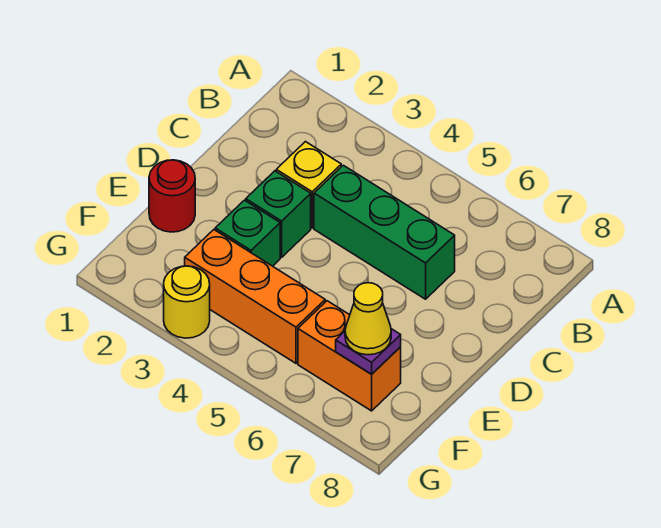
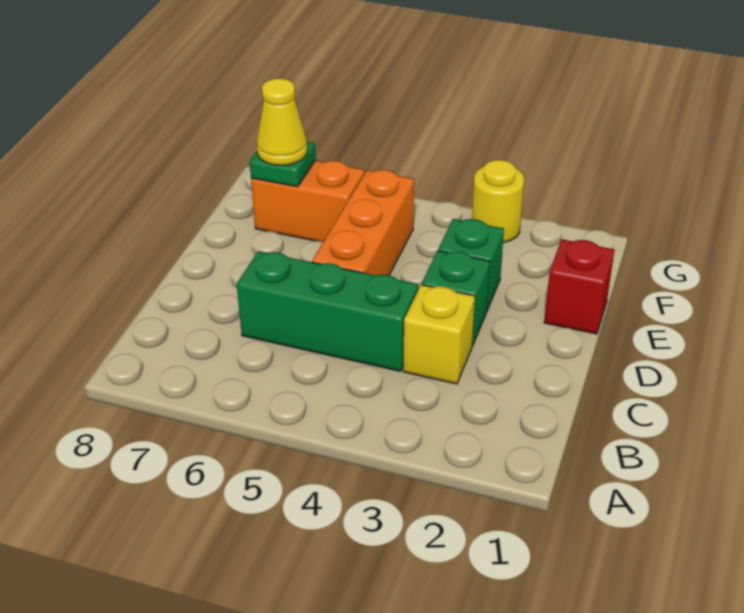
red 1x1 round brick [149,160,195,232] -> red 1x1 brick [544,239,614,334]
orange 1x3 brick [185,230,325,363] -> orange 1x3 brick turned to [312,170,414,275]
purple 1x1 plate [336,329,401,374] -> green 1x1 plate [250,142,315,187]

